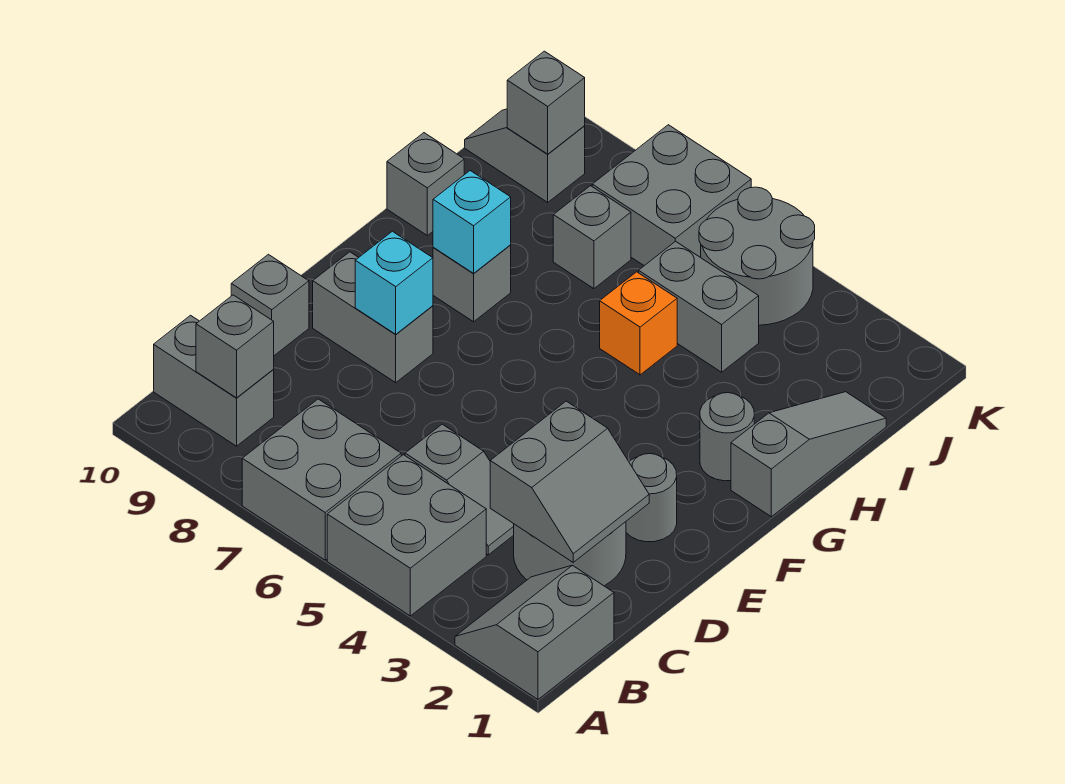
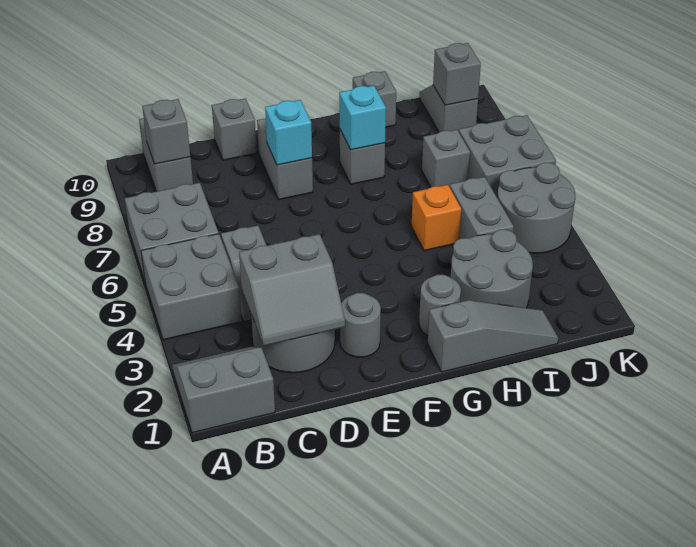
none -> grey 2x2 round brick [451,230,533,308]

